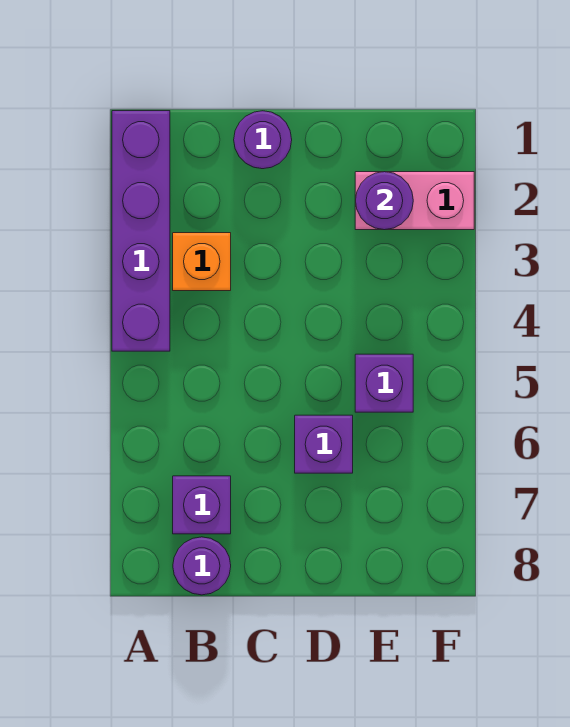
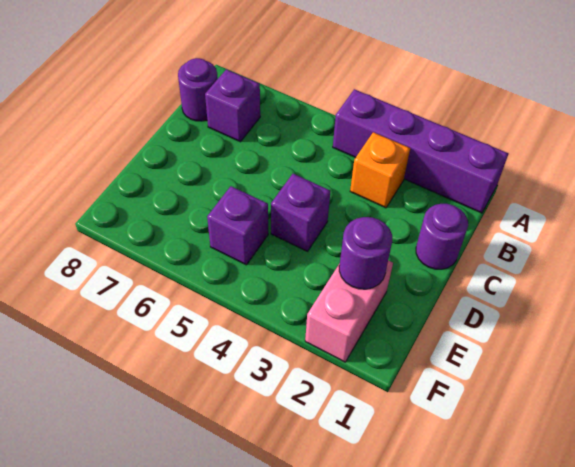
purple 1x1 brick [295,415,353,473] -> purple 1x1 brick moved to [271,174,330,251]

